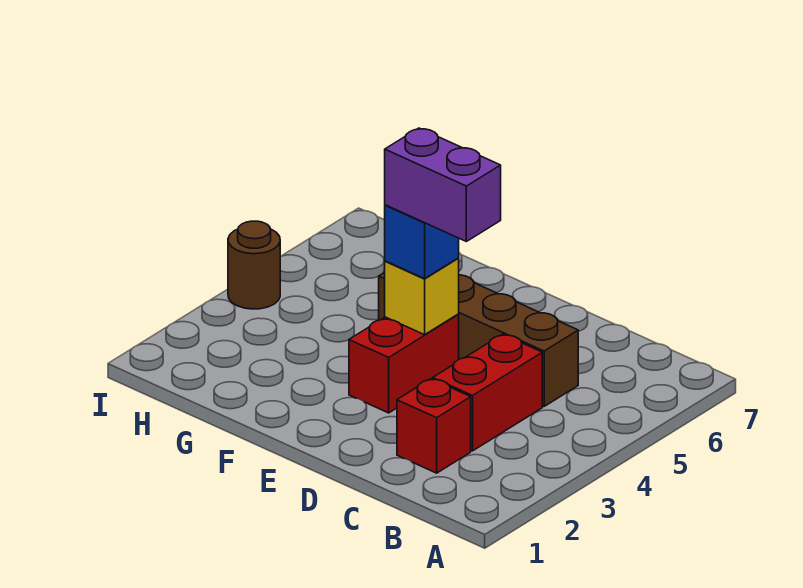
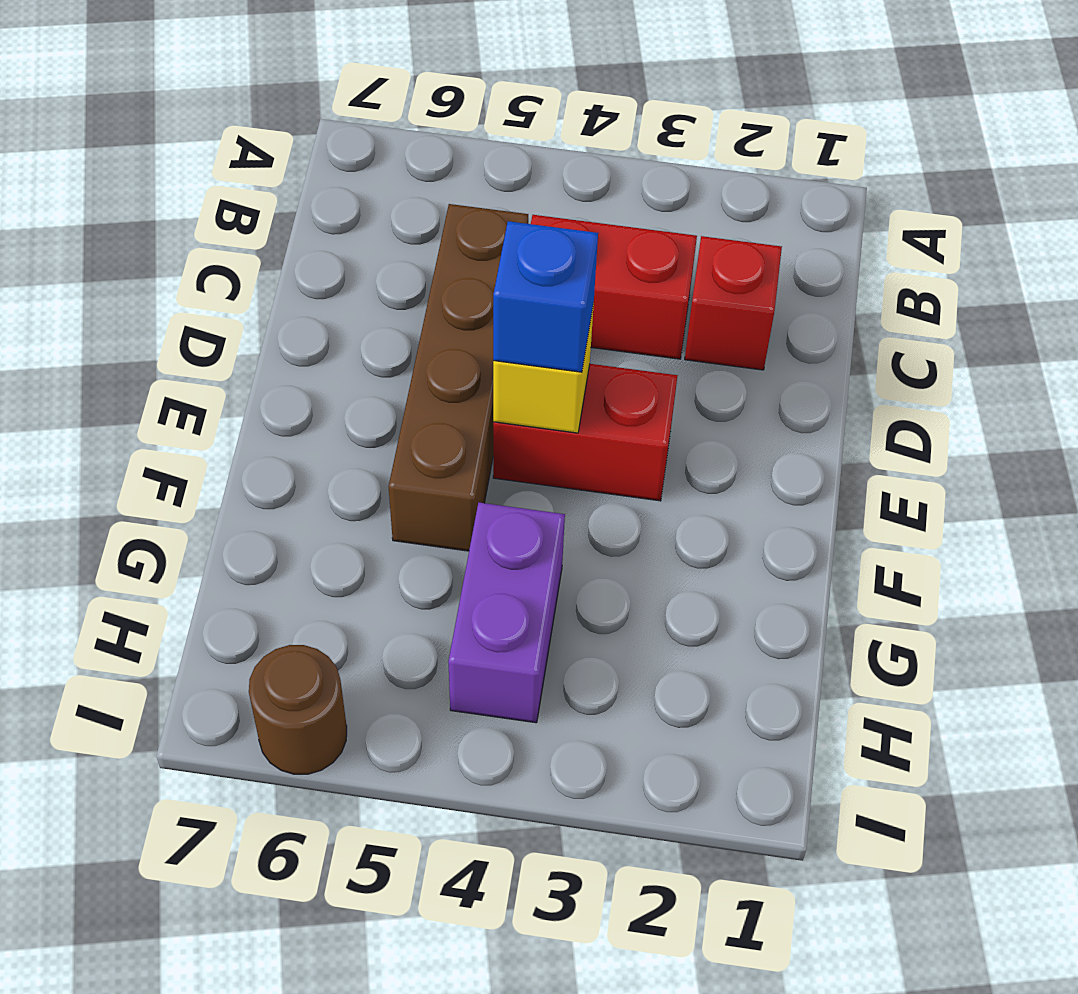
purple 1x2 brick [385,128,501,241] -> purple 1x2 brick moved to [448,503,565,723]
brown 1x1 round brick [228,221,281,309] -> brown 1x1 round brick moved to [249,645,347,774]

